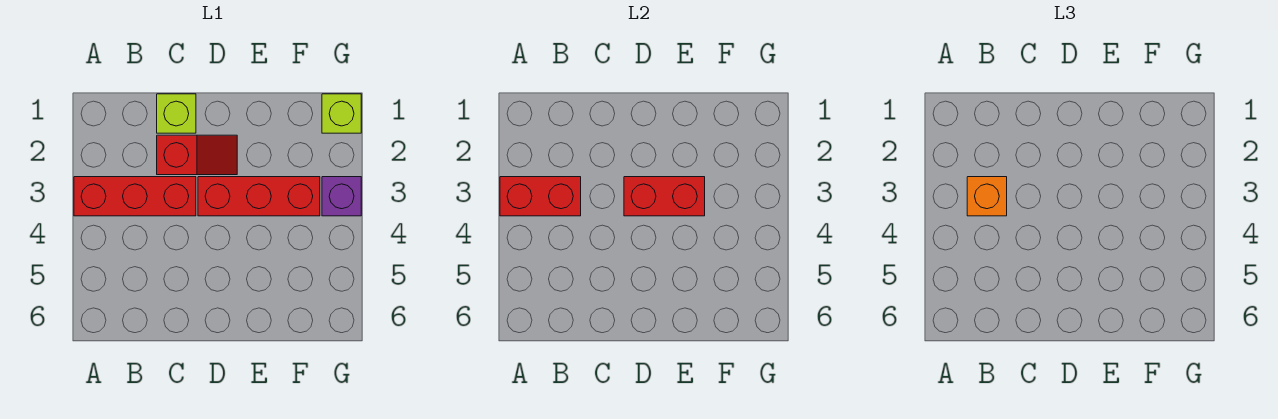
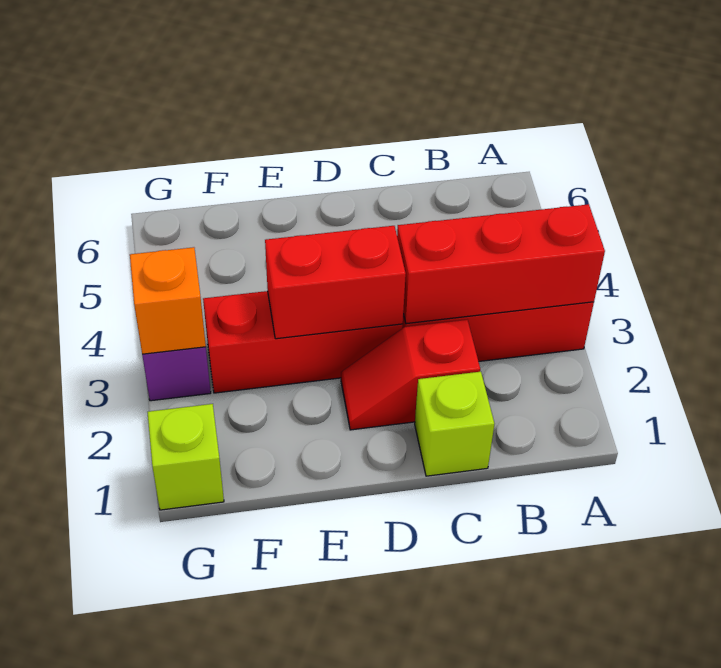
red 1x2 brick [500,177,581,216] -> red 1x3 brick [397,204,605,324]
orange 1x1 brick [967,177,1007,216] -> orange 1x1 brick moved to [130,247,206,354]

